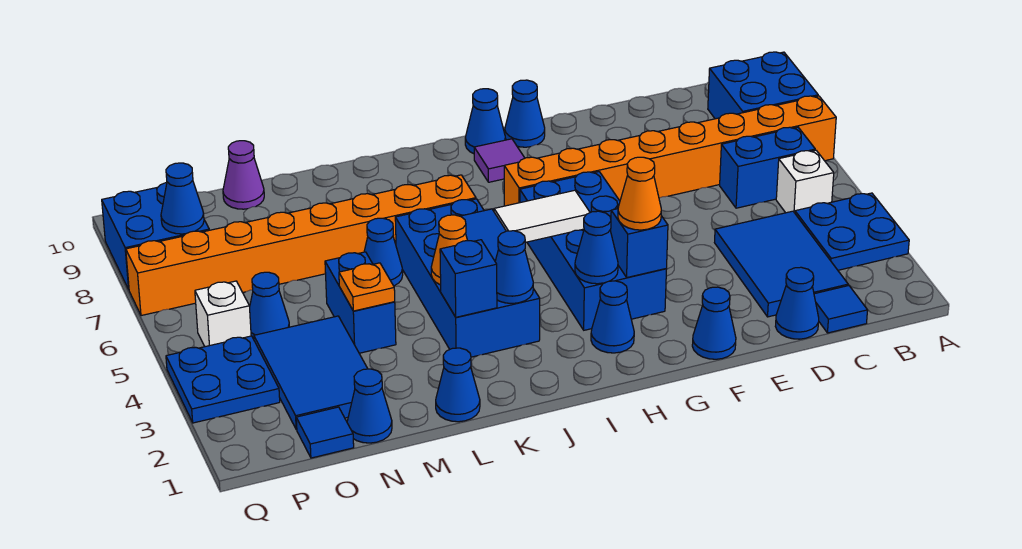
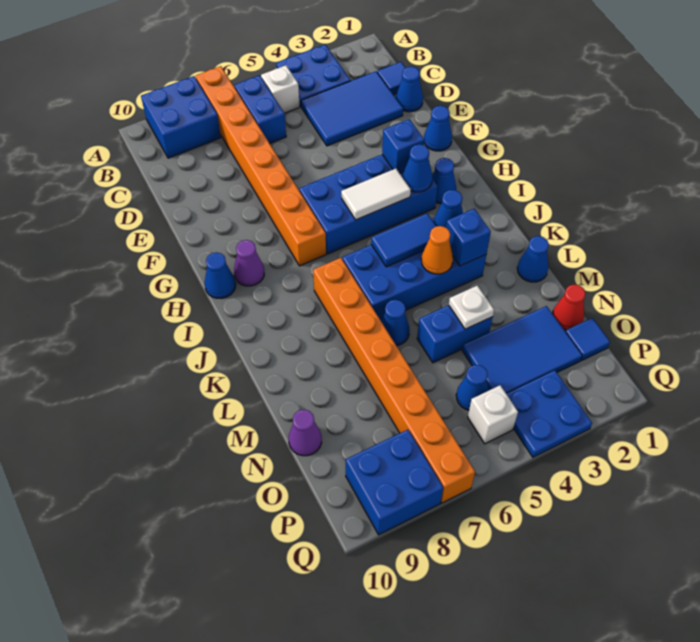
orange 1x1 cone [618,157,661,230] -> none
blue 1x1 cone [505,80,545,147] -> none
white 1x2 tile [494,190,590,242] -> white 1x2 tile turned to [341,169,411,220]
purple 1x1 tile [474,139,525,182] -> purple 1x1 cone [234,240,264,286]
orange 1x1 plate [339,263,395,311] -> white 1x1 plate [449,286,494,329]
blue 1x1 cone [347,369,392,443] -> red 1x1 cone [552,284,586,330]
blue 1x1 cone [161,163,204,234] -> none

